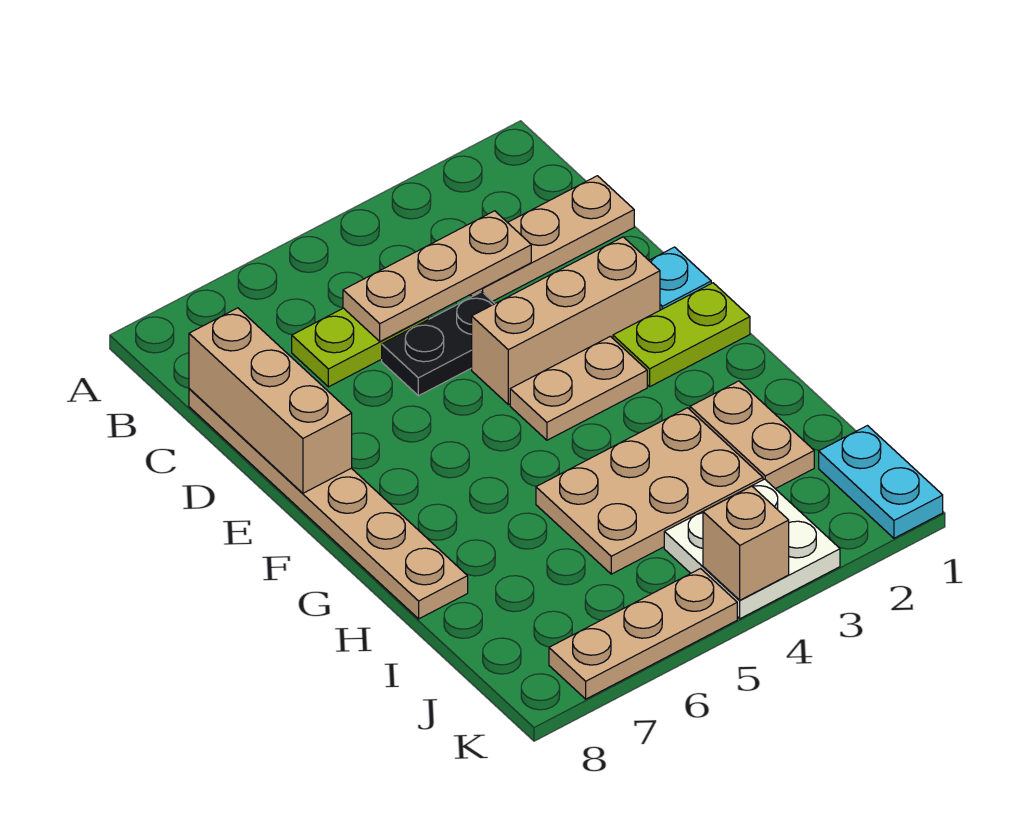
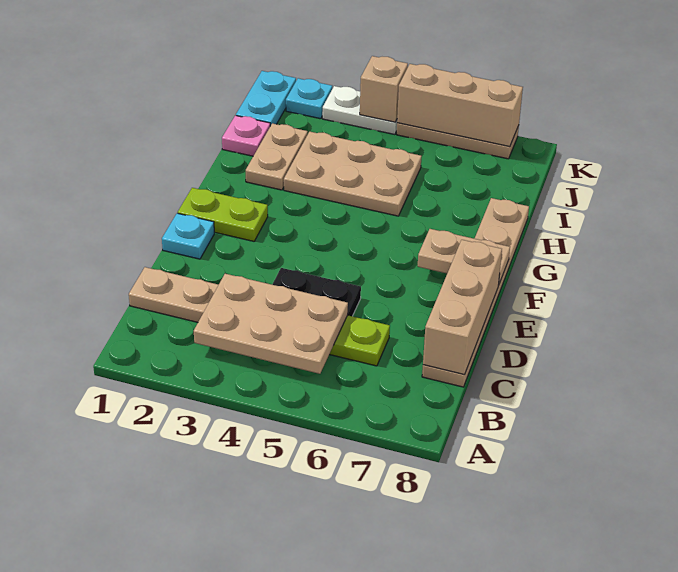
tan 1x3 plate [343,211,531,341] -> tan 2x3 plate [194,274,348,374]
tan 1x3 brick [472,237,660,405] -> tan 1x3 brick moved to [397,64,523,147]
tan 1x2 plate [510,336,647,440] -> tan 1x2 plate moved to [418,229,510,284]
none -> pink 1x1 plate [222,115,270,156]
white 2x2 plate [664,479,840,619] -> white 1x2 plate [322,86,397,134]
none -> cyan 1x1 plate [286,78,332,119]

